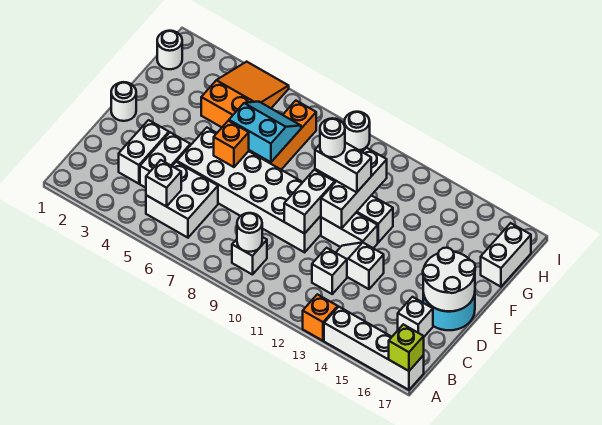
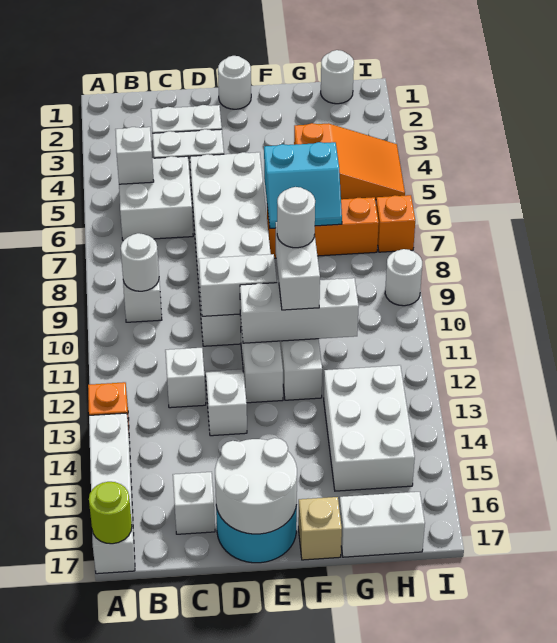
lime 1x1 brick [389,324,424,371] -> lime 1x1 round brick [89,482,132,544]
orange 1x1 brick [214,121,249,167] -> orange 1x1 brick moved to [376,195,415,252]
cyan 2x2 slope [229,102,301,162] -> cyan 2x2 slope turned to [264,142,342,228]
none -> tan 1x1 brick [298,497,342,560]
none -> white 2x3 brick [324,365,415,491]

